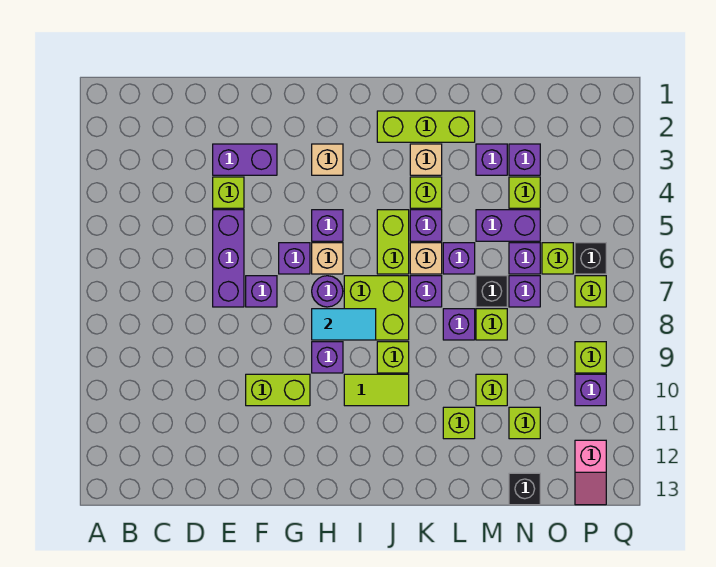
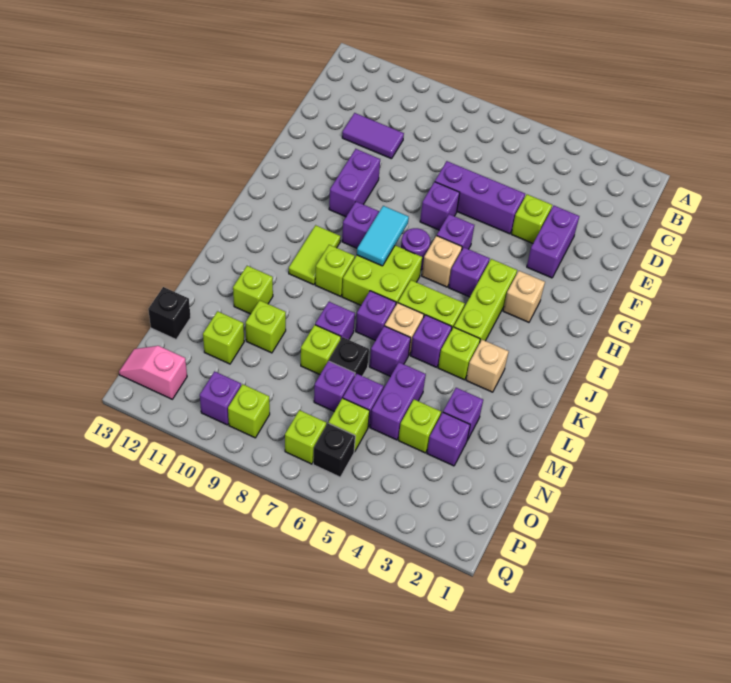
none -> purple 1x2 tile [342,113,404,159]
lime 1x2 brick [246,374,310,406] -> purple 1x2 brick [329,149,380,217]
lime 1x3 brick [377,111,475,142] -> lime 1x3 brick moved to [454,259,517,341]

